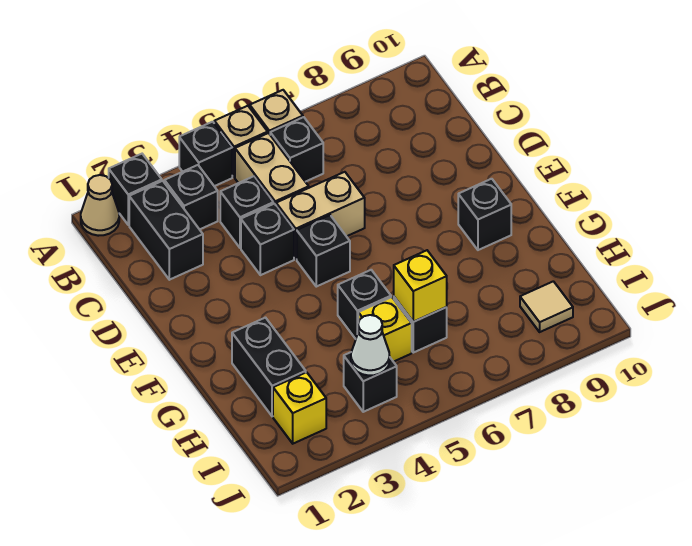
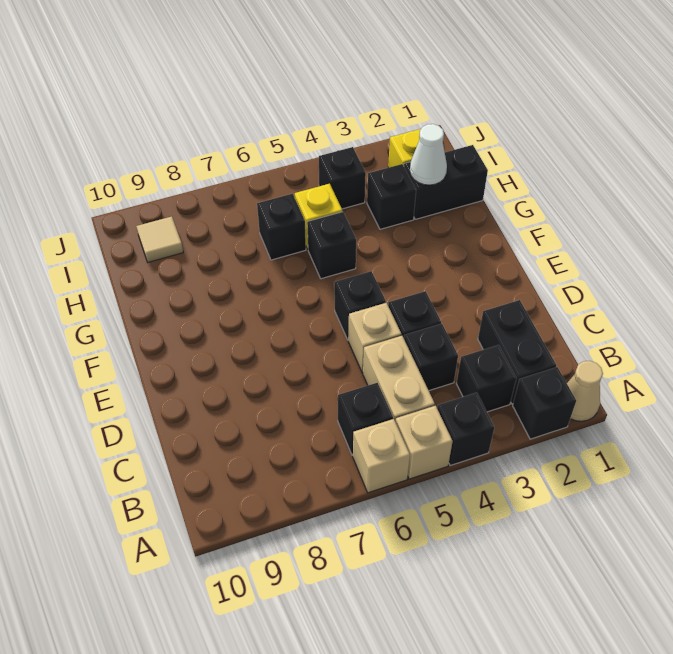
tan 1x2 brick [276,172,365,259] -> tan 1x1 brick [348,303,401,373]
black 1x1 brick [458,179,511,250] -> black 1x1 brick moved to [367,164,416,229]
black 1x2 brick [232,318,306,416] -> black 1x2 brick turned to [404,145,488,219]
yellow 1x1 brick [394,250,447,322] -> none
white 1x1 cone [351,315,390,375] -> white 1x1 cone moved to [410,124,447,185]

